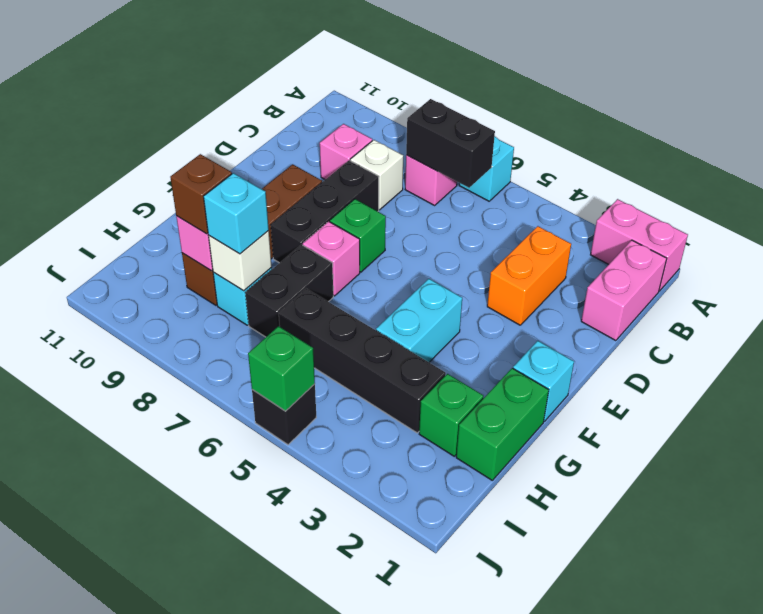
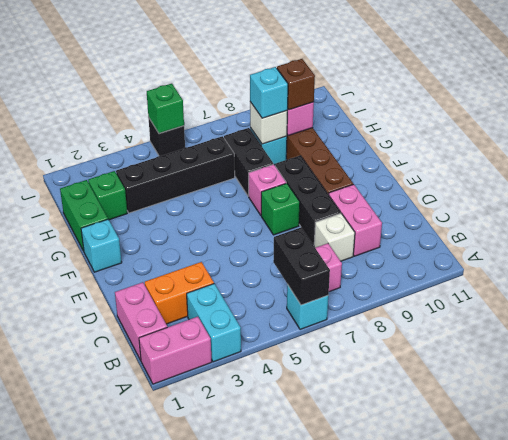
black 1x2 brick [406,99,495,188] -> black 1x2 brick turned to [273,228,330,305]
orange 1x2 brick [487,226,571,325] -> orange 1x2 brick turned to [145,262,214,324]
pink 1x1 brick [320,124,372,180] -> pink 1x2 brick [329,184,382,256]
cyan 1x2 brick [376,279,462,362] -> cyan 1x2 brick moved to [187,284,241,362]

